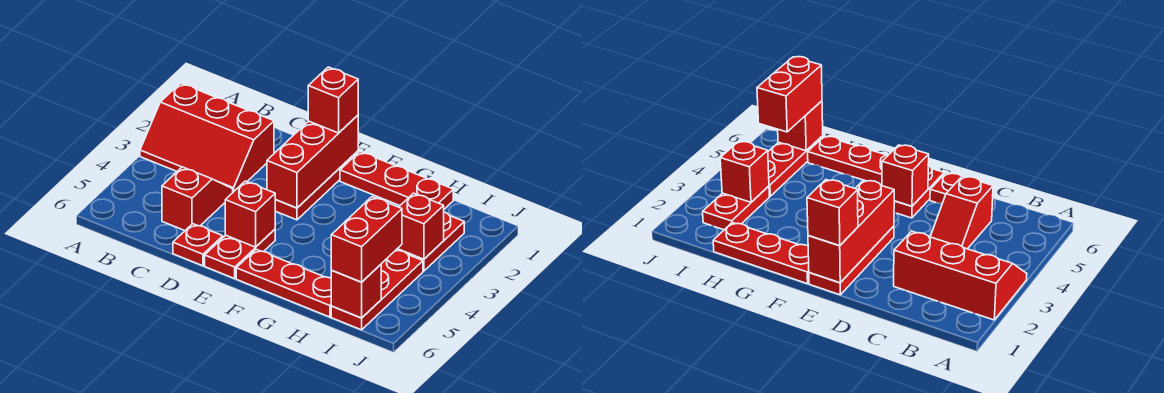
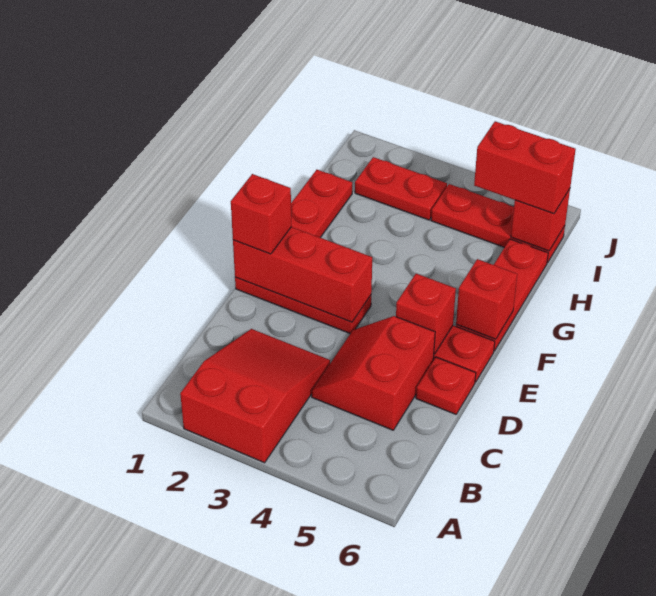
red 2x3 slope [140,83,274,192] -> red 2x3 slope turned to [180,329,330,463]
red 1x2 slope [162,167,233,231] -> red 2x2 slope [312,316,435,430]
red 1x1 brick [397,193,444,259] -> red 1x1 brick moved to [456,259,517,339]

